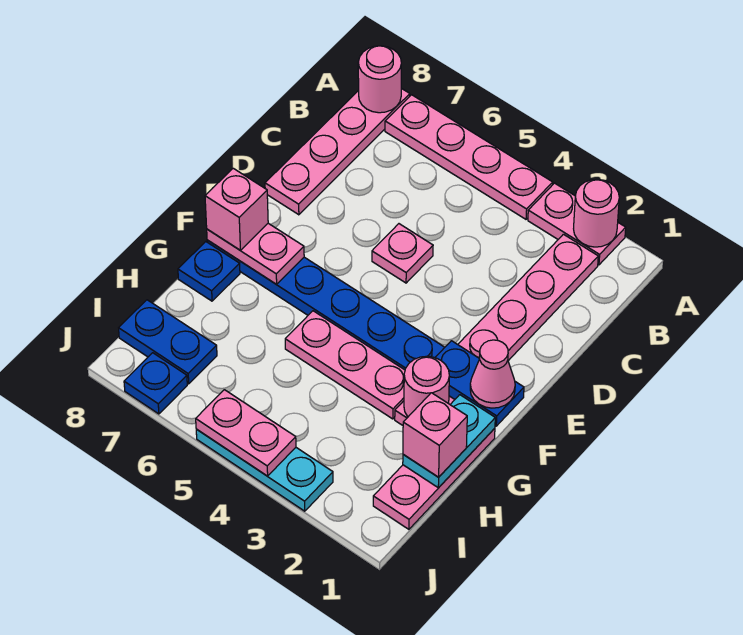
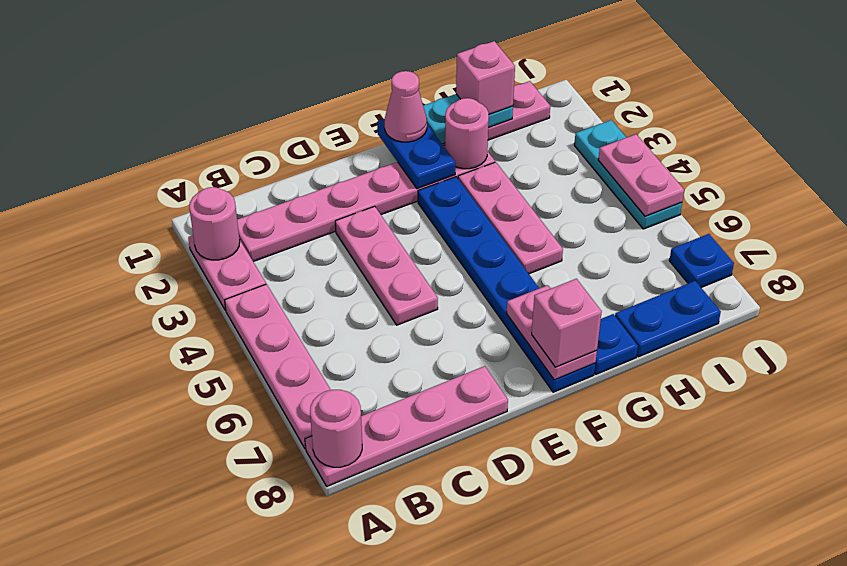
pink 1x1 plate [372,224,433,283] -> pink 1x3 plate [335,206,438,325]
blue 1x2 plate [119,300,217,384] -> blue 1x2 plate turned to [615,281,721,357]

